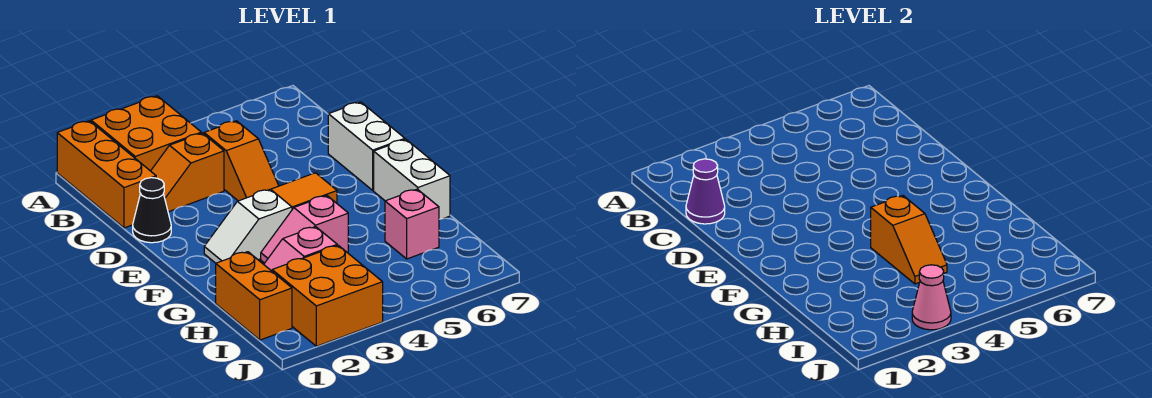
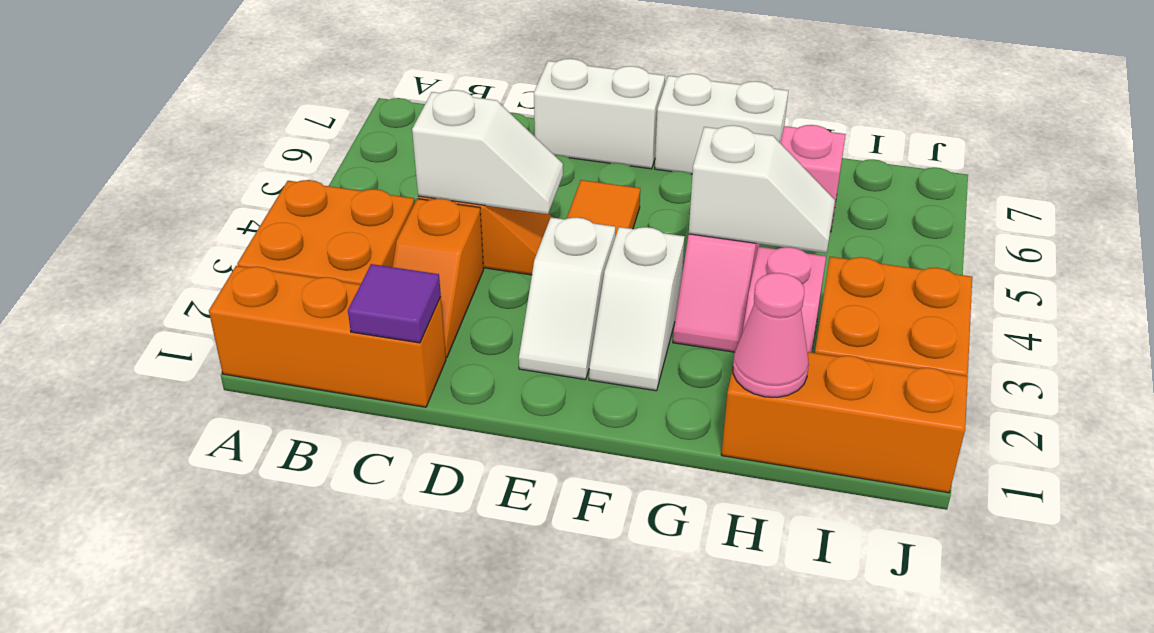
purple 1x1 cone [686,159,725,224] -> purple 1x1 tile [348,264,441,343]
none -> white 1x2 slope [412,90,563,214]
black 1x1 cone [133,178,171,243] -> none
none -> white 1x2 slope [519,217,615,380]
orange 1x2 slope [871,196,947,284] -> white 1x2 slope [689,125,835,253]
orange 1x2 brick [216,252,292,340] -> orange 1x3 brick [722,342,968,493]
pink 1x1 cone [912,265,951,330] -> pink 1x1 cone moved to [733,273,809,397]

